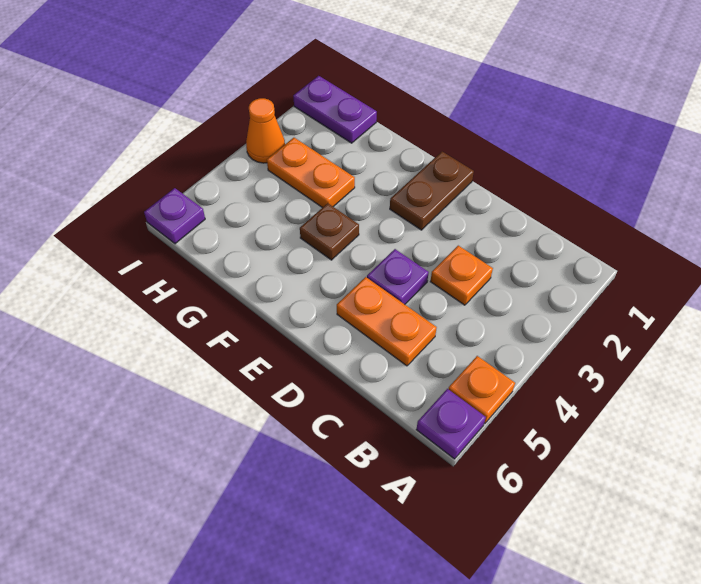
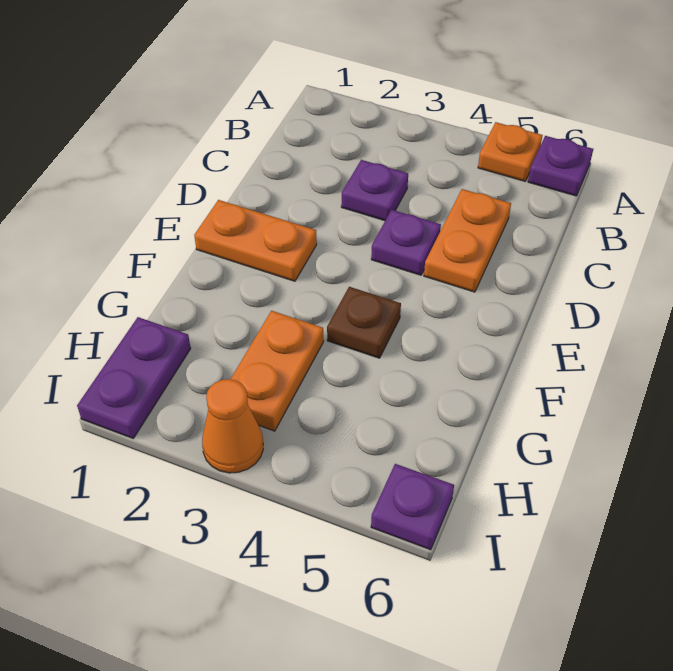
orange 1x1 plate [430,246,493,305] -> purple 1x1 plate [341,160,408,221]
brown 1x2 plate [390,152,474,230] -> orange 1x2 plate [194,200,317,281]

